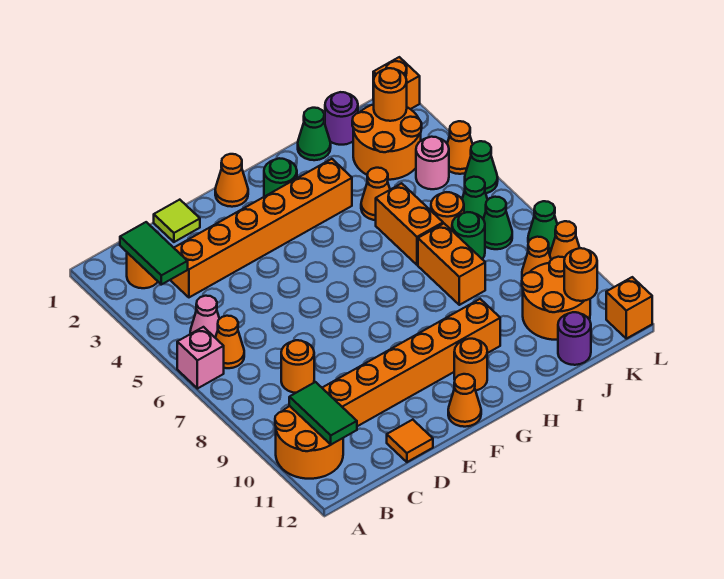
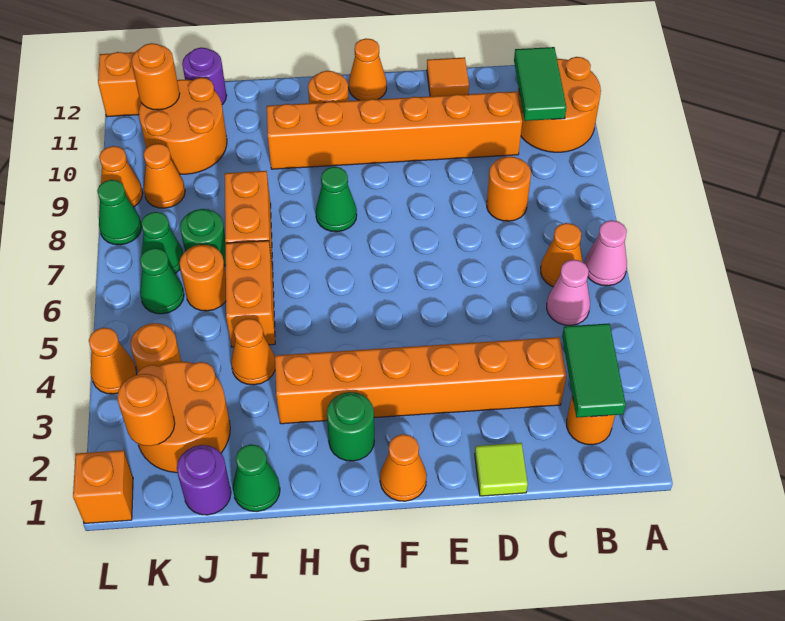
pink 1x1 brick [177,327,224,389] -> pink 1x1 cone [585,220,627,286]
pink 1x1 round brick [416,137,449,189] -> orange 1x1 round brick [130,323,181,372]
green 1x1 cone [465,141,498,193] -> green 1x1 cone moved to [316,167,357,232]

